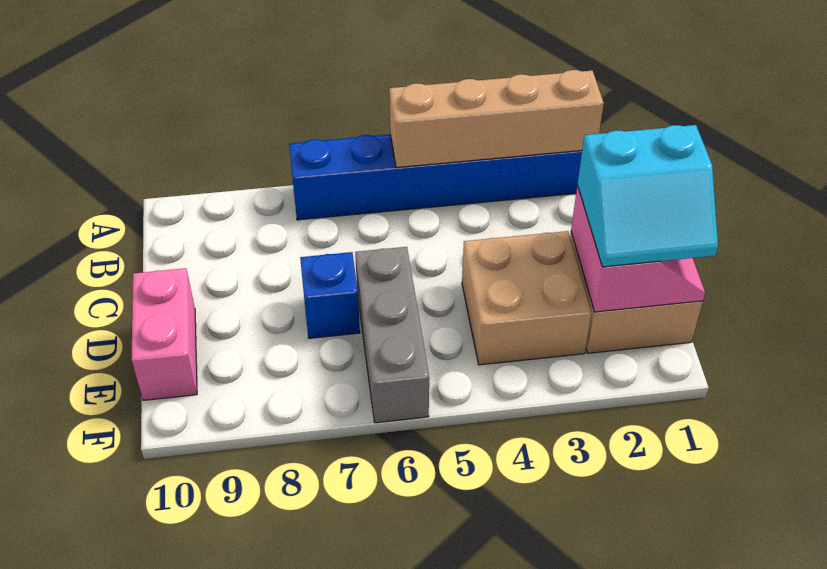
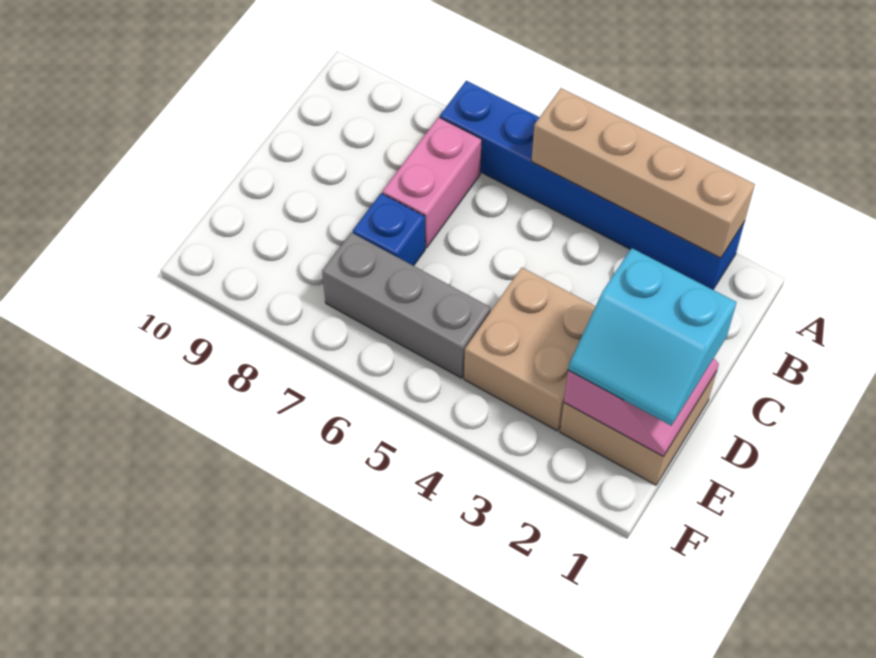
grey 1x3 brick [355,247,429,423] -> grey 1x3 brick turned to [322,233,490,378]
pink 1x2 brick [131,268,197,400] -> pink 1x2 brick moved to [382,117,482,248]

